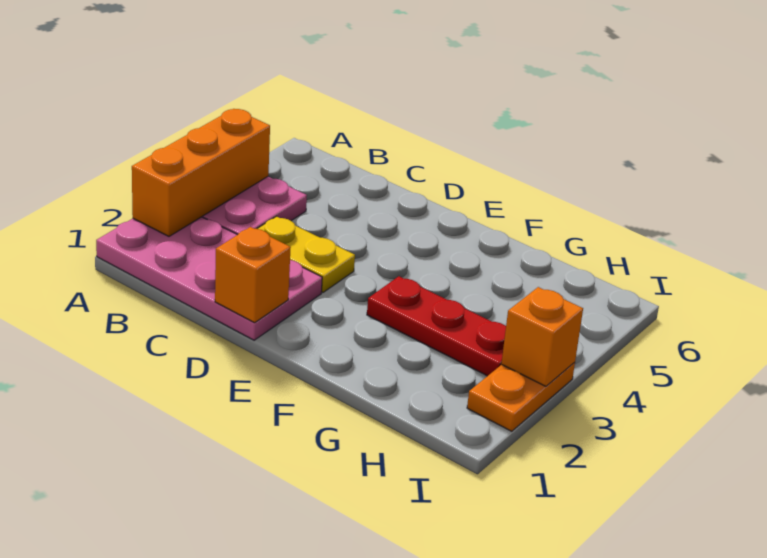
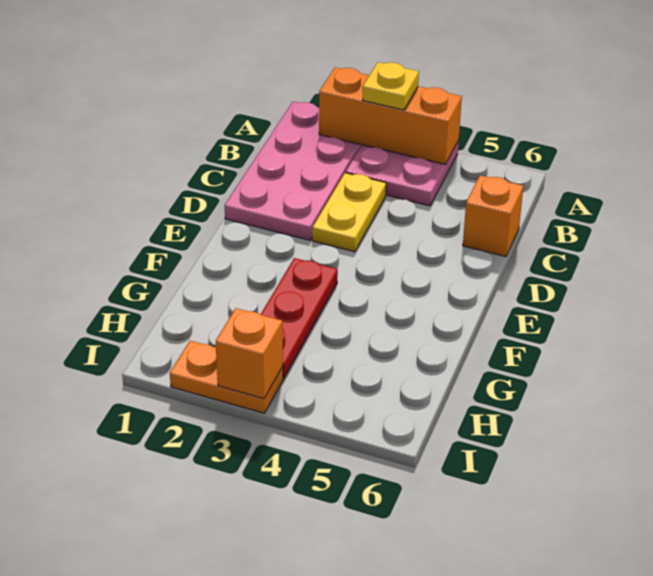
none -> yellow 1x1 plate [363,62,419,110]
orange 1x1 brick [215,227,291,323] -> orange 1x1 brick moved to [463,175,523,257]

